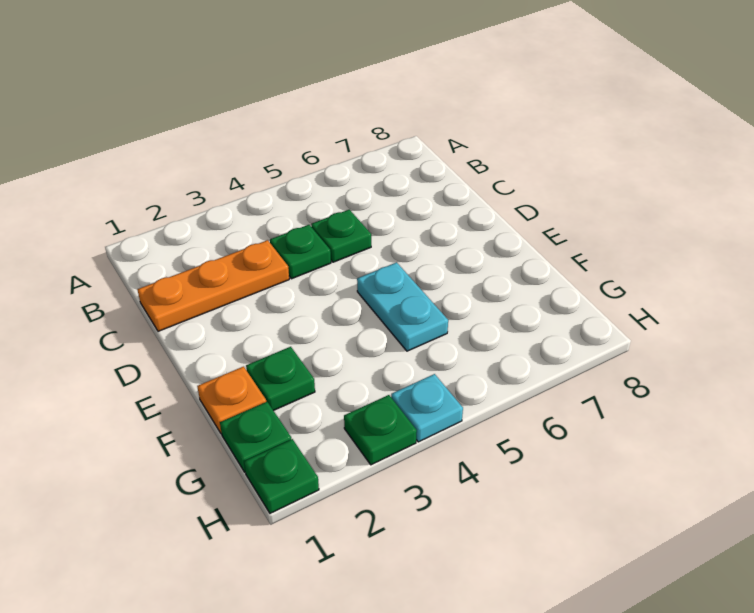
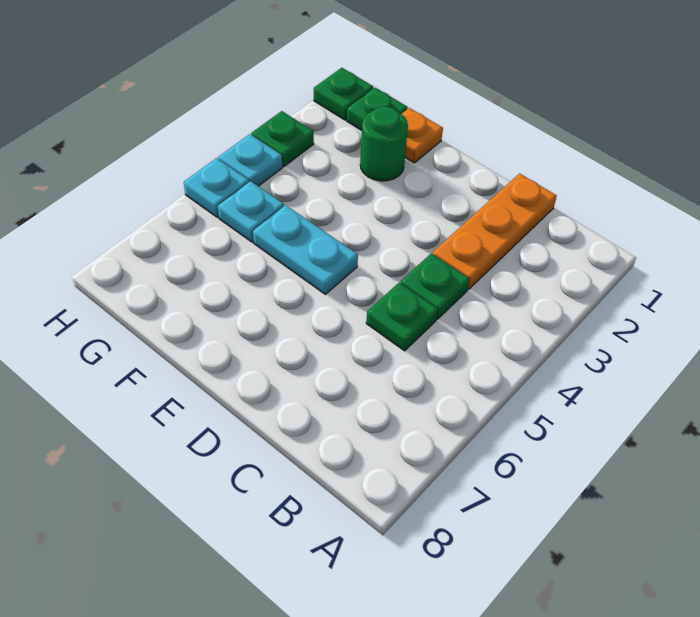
green 1x1 plate [246,347,315,411] -> green 1x1 round brick [360,107,408,181]
none -> cyan 1x1 plate [218,181,284,242]
none -> cyan 1x1 plate [184,158,249,217]

